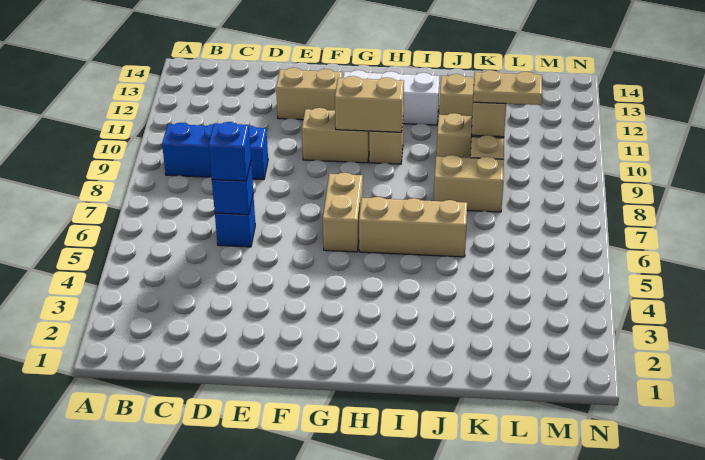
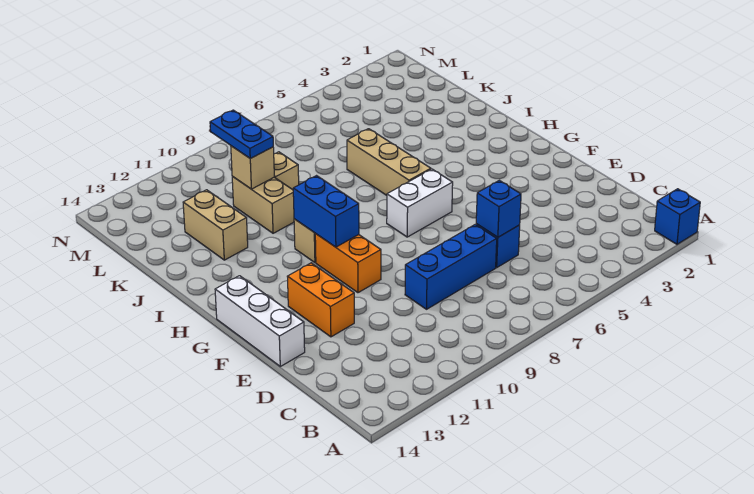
blue 1x3 brick [162,123,268,180] -> blue 1x3 brick turned to [405,225,497,309]
blue 1x1 brick [209,122,251,181] -> blue 1x1 brick moved to [655,189,700,244]
tan 1x2 brick [276,68,343,120] -> orange 1x2 brick [287,263,354,337]
tan 1x2 brick [302,108,369,163] -> orange 1x2 brick [315,234,381,293]
tan 1x2 brick [323,173,363,252] -> white 1x2 brick [387,169,453,237]
tan 1x2 brick [335,76,404,132] -> blue 1x2 brick [293,176,359,247]
white 1x3 brick [343,70,439,125] -> white 1x3 brick moved to [215,276,305,366]
tan 1x2 brick [434,155,504,212] -> none
tan 1x2 plate [473,70,542,105] -> blue 1x2 plate [210,110,273,158]

